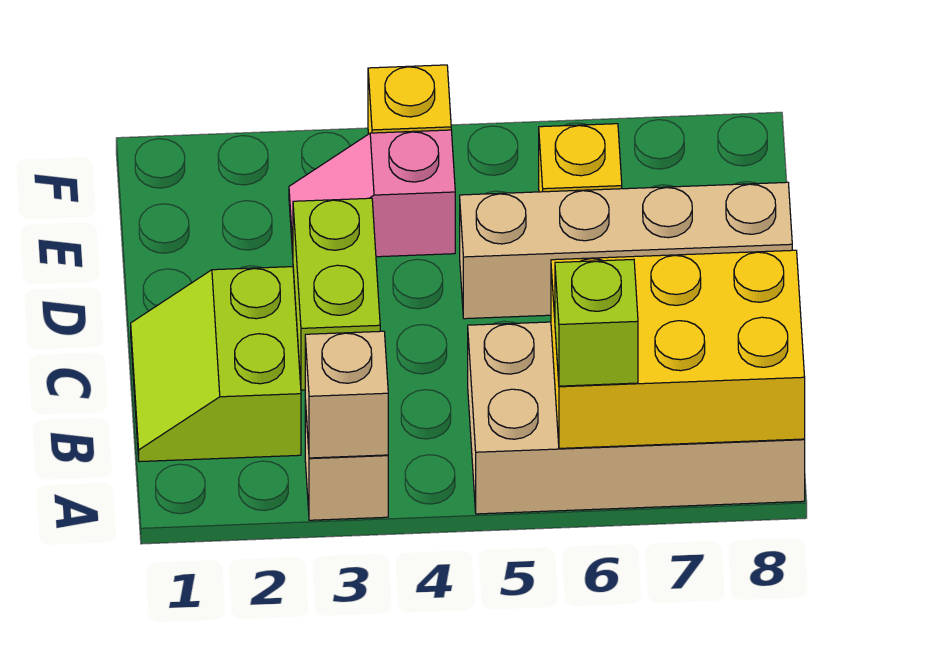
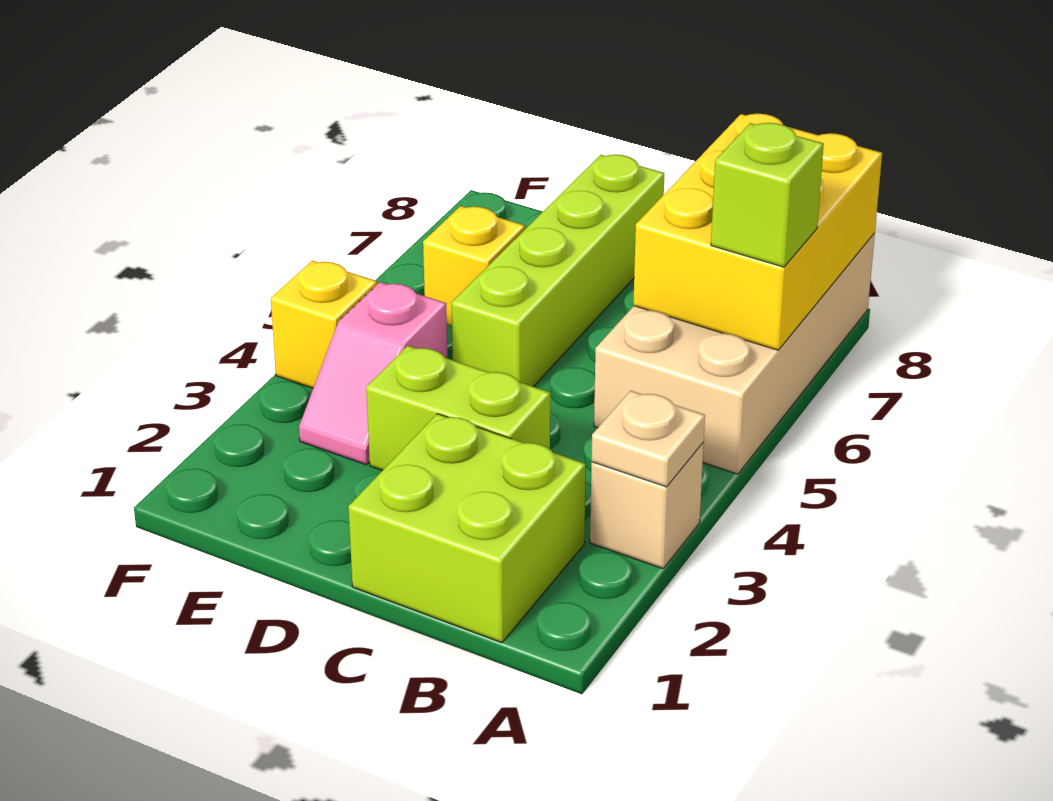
tan 1x1 brick [305,331,388,458] -> tan 1x1 plate [591,391,705,487]
lime 2x2 slope [131,267,301,462] -> lime 2x2 brick [348,414,586,643]
tan 1x4 brick [460,182,792,319] -> lime 1x4 brick [452,155,664,387]

